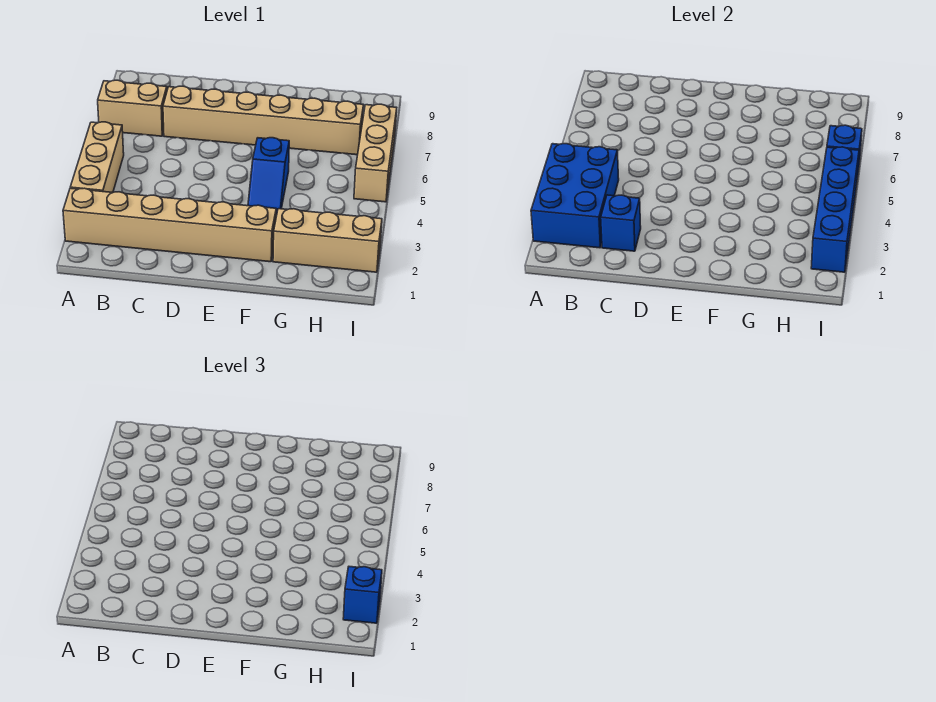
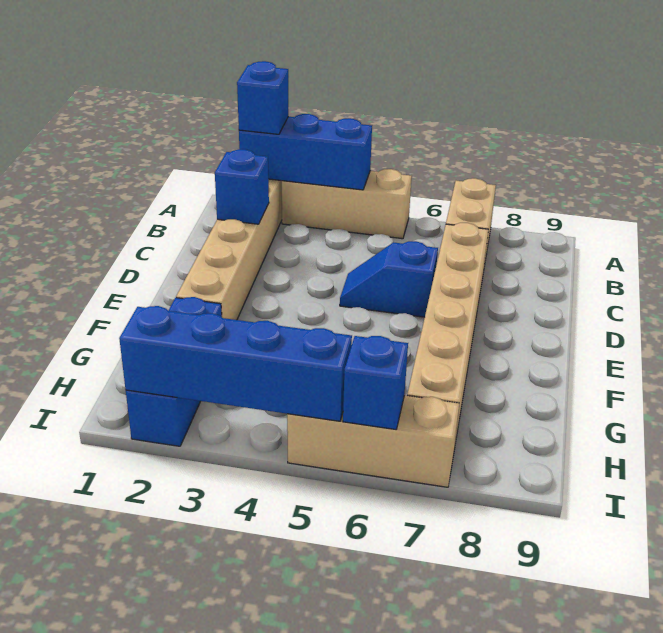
blue 2x3 brick [531,144,619,248] -> blue 1x3 brick [239,114,372,190]
blue 1x2 slope [248,138,289,214] -> blue 1x2 slope moved to [340,241,438,317]
tan 1x3 brick [273,209,382,272] -> blue 1x3 brick [126,297,222,446]
blue 1x1 brick [343,567,382,623] -> blue 1x1 brick moved to [237,61,288,134]

